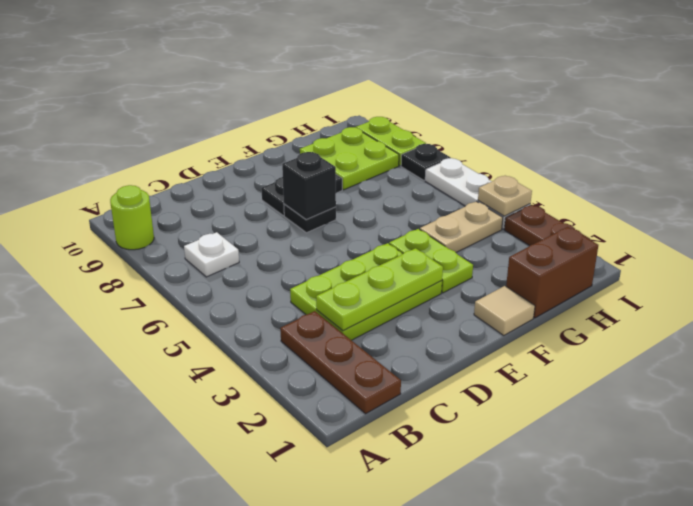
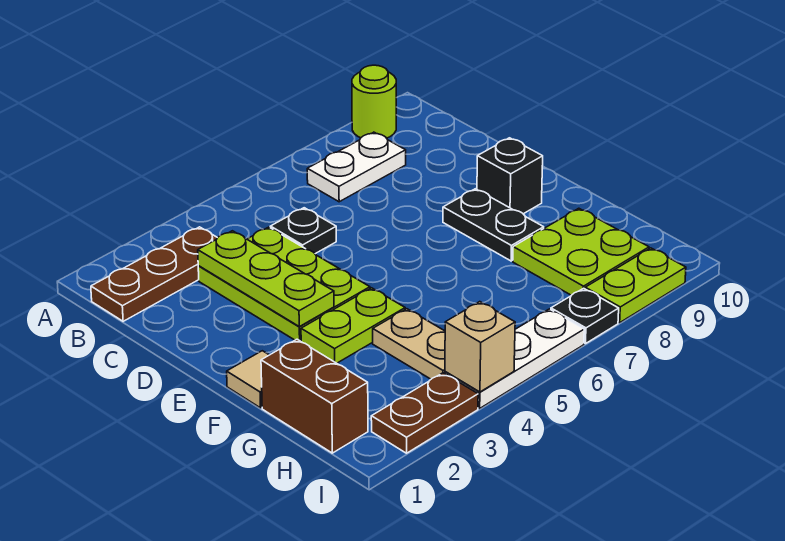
white 1x1 plate [184,232,239,277] -> white 1x2 plate [307,132,406,202]
black 1x1 plate [284,204,336,233] -> black 1x1 plate moved to [270,208,336,254]
black 1x1 brick [282,152,336,220] -> black 1x1 brick moved to [477,138,543,214]
tan 1x1 plate [478,176,532,216] -> tan 1x1 brick [445,302,515,392]

